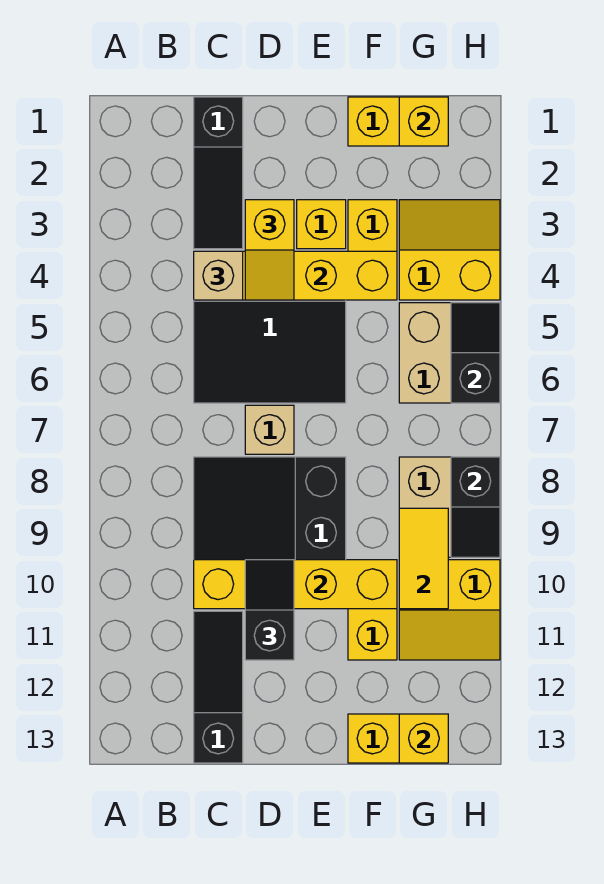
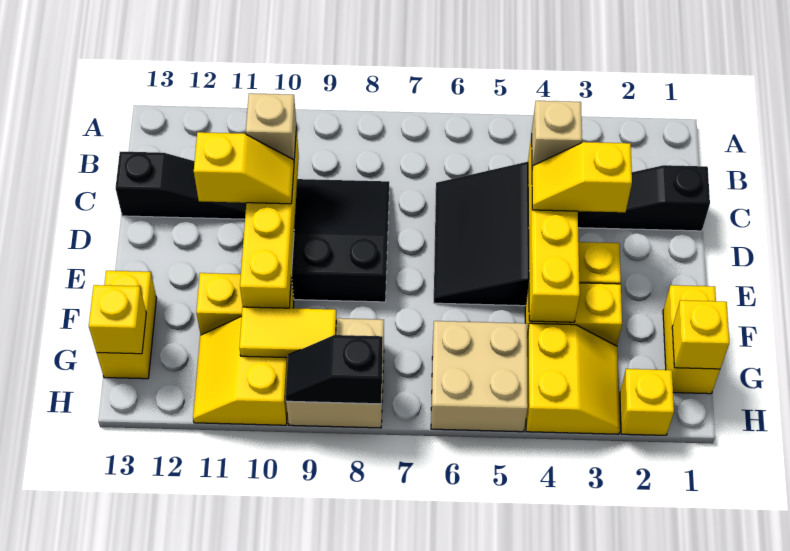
tan 1x1 brick [245,405,294,454] -> tan 1x1 brick moved to [246,93,296,160]
black 1x2 slope [245,560,294,660] -> yellow 1x2 slope [194,132,294,204]
none -> yellow 1x1 brick [620,369,674,435]
black 1x2 slope [451,303,500,403] -> none

